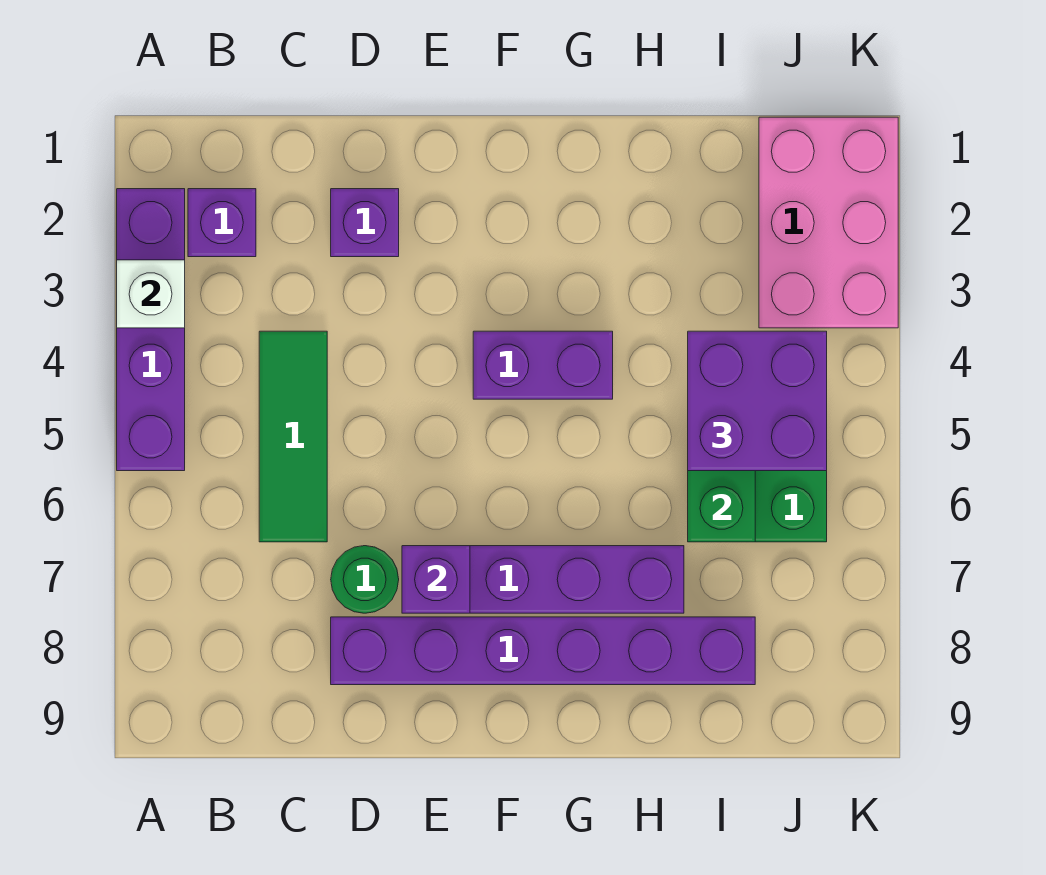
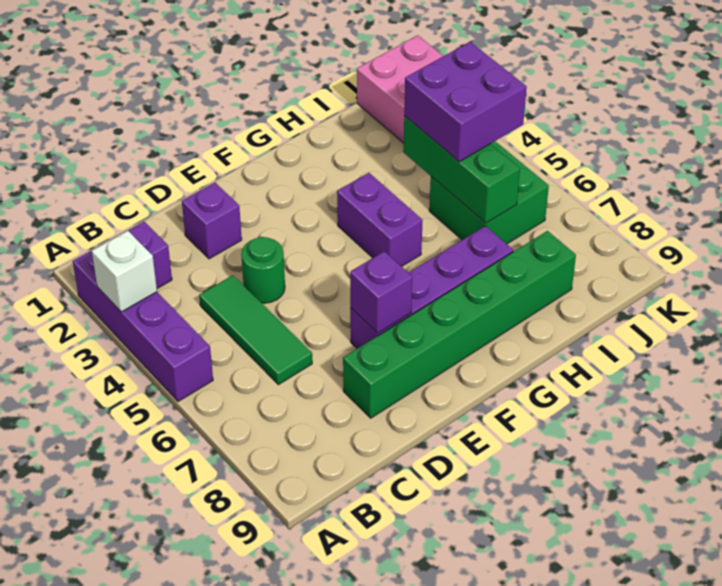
green 1x1 round brick [331,546,399,613] -> green 1x1 round brick moved to [241,237,285,303]
purple 1x6 brick [331,617,755,685] -> green 1x6 brick [343,231,576,418]
purple 1x2 brick [473,331,613,399] -> purple 1x2 brick turned to [337,173,423,267]

